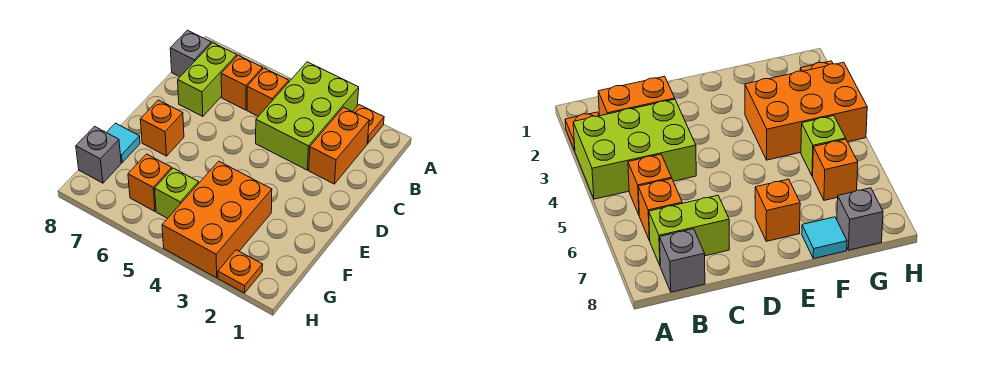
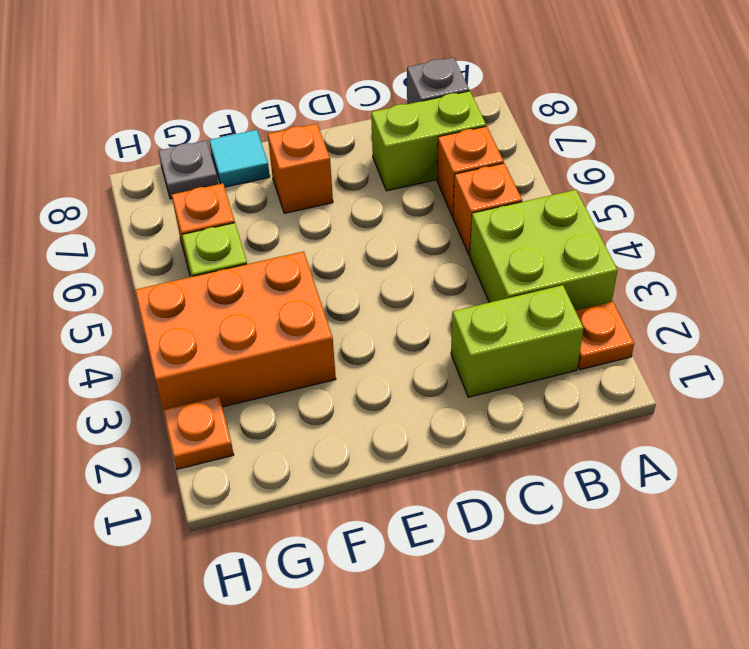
lime 2x3 brick [256,62,359,170] -> lime 2x2 brick [470,190,618,311]
orange 1x2 brick [309,107,369,184] -> lime 1x2 brick [451,285,584,397]
grey 1x1 brick [76,127,121,183] -> grey 1x1 plate [158,141,218,199]

